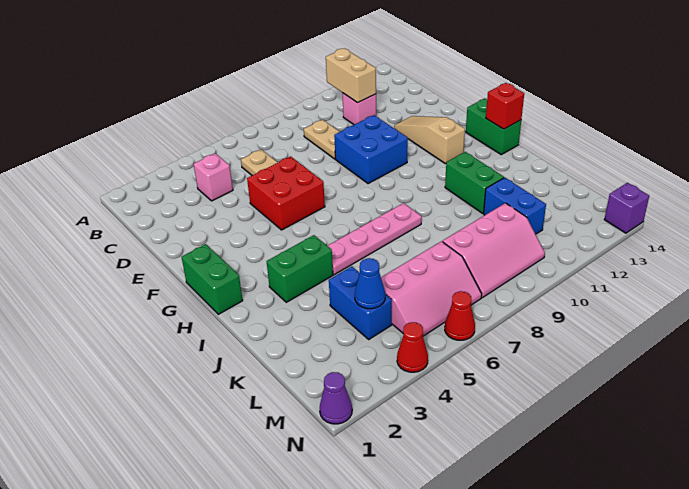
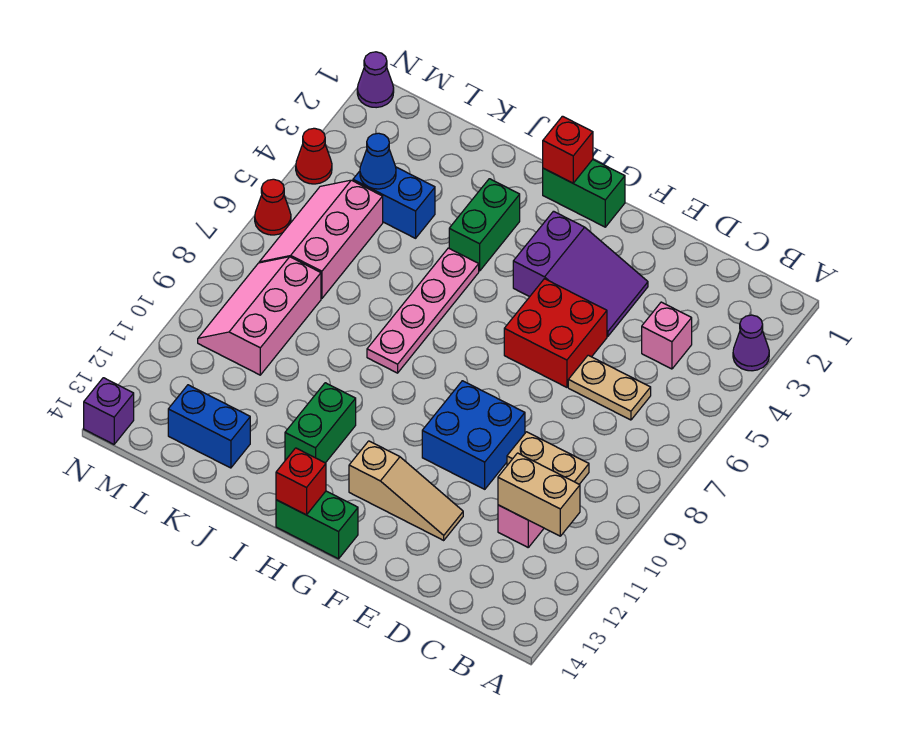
none -> purple 1x1 cone [733,315,769,371]
none -> purple 2x3 slope [513,211,648,336]
none -> red 1x1 brick [543,116,593,183]
green 1x2 brick [445,152,504,213] -> green 1x2 brick turned to [285,383,356,463]
blue 1x2 brick [484,178,546,234] -> blue 1x2 brick moved to [168,385,250,468]

